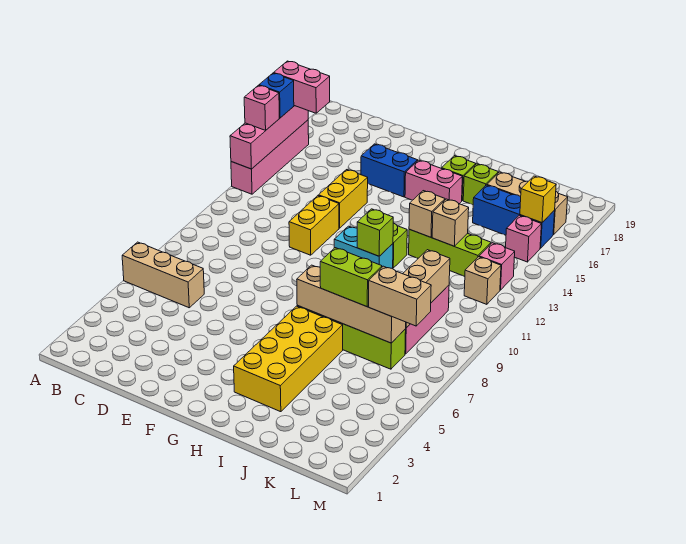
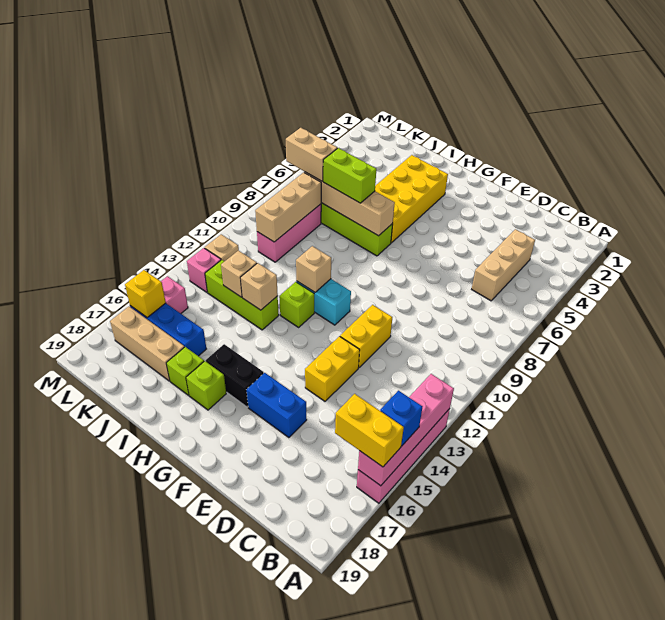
tan 1x3 brick [122,242,204,308] -> tan 1x3 brick turned to [472,229,535,301]
pink 1x1 brick [244,85,279,130] -> none
pink 1x2 brick [274,61,330,113] -> yellow 1x2 brick [335,394,404,467]
pink 1x2 brick [405,160,462,204] -> black 1x2 brick [206,344,264,407]
lime 1x1 brick [357,209,393,256] -> tan 1x1 brick [296,246,331,292]

